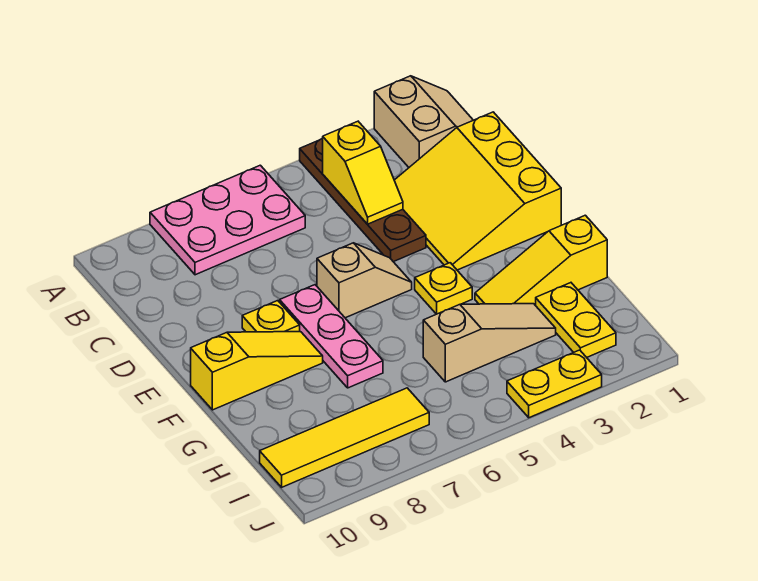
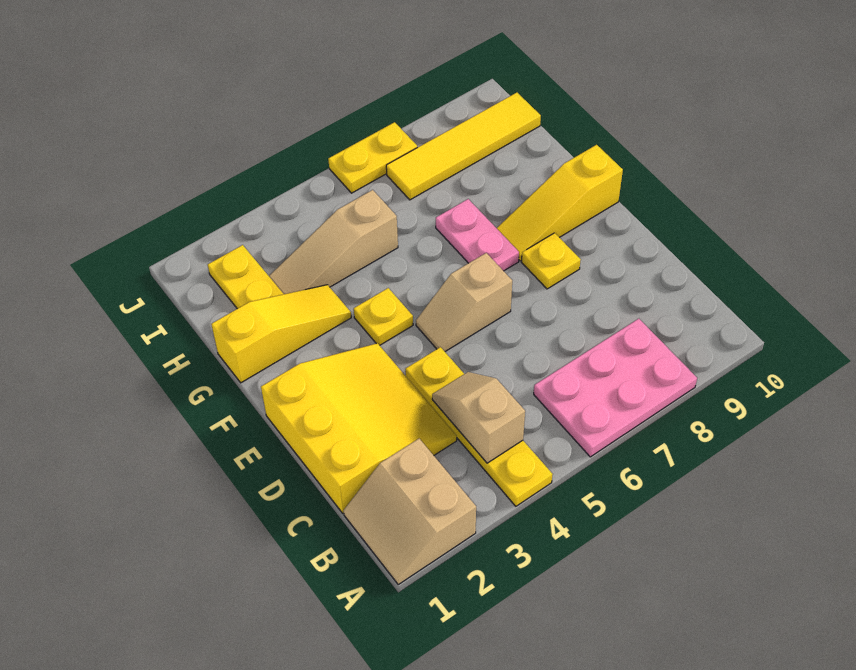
brown 1x4 plate [300,139,426,262] -> yellow 1x4 plate [405,347,553,506]
yellow 1x2 slope [323,121,403,224] -> tan 1x2 slope [432,372,525,463]
pink 1x3 plate [280,285,383,388] -> pink 1x2 plate [436,199,519,271]
yellow 1x2 plate [507,350,602,418] -> yellow 1x2 plate moved to [328,122,417,193]

